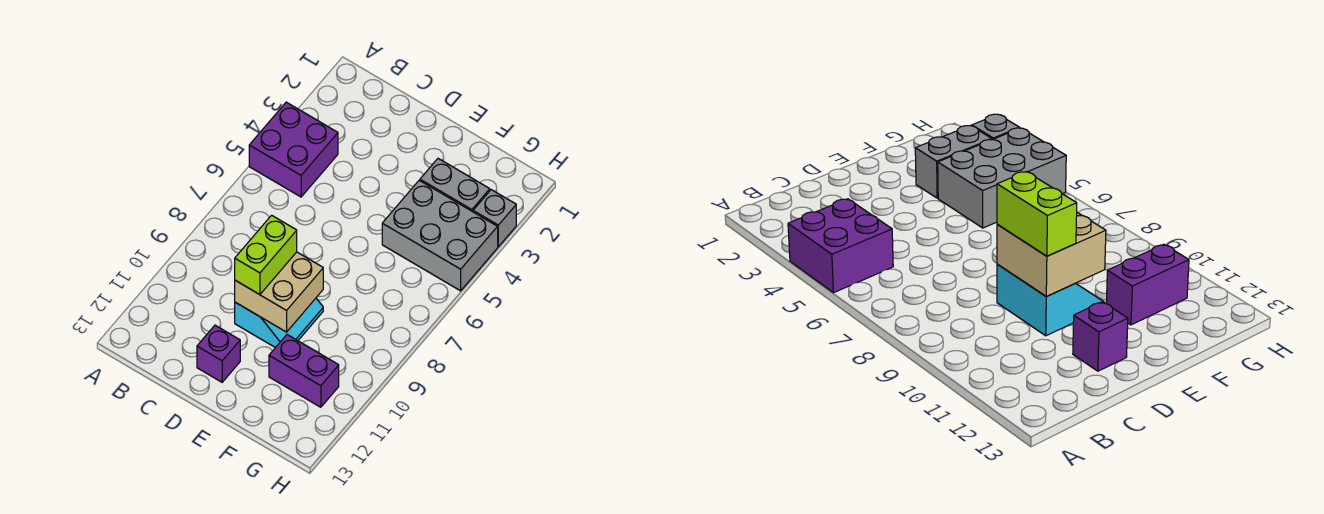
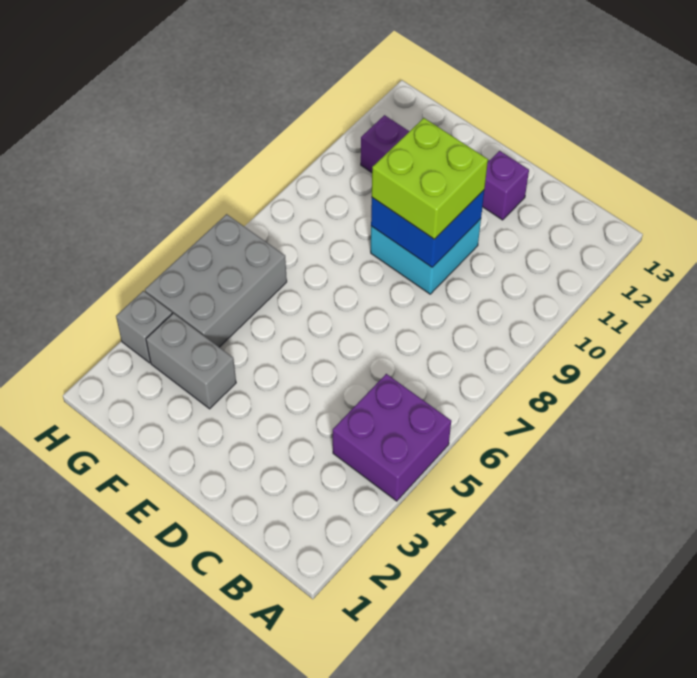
cyan 2x2 slope [235,298,323,348] -> cyan 2x2 brick [371,219,481,294]
tan 2x2 brick [235,252,323,332] -> blue 2x2 brick [371,190,484,267]
lime 1x2 brick [235,215,297,295] -> lime 2x2 brick [372,118,488,239]
grey 2x3 brick [382,180,498,291] -> grey 2x3 brick turned to [145,214,287,347]

